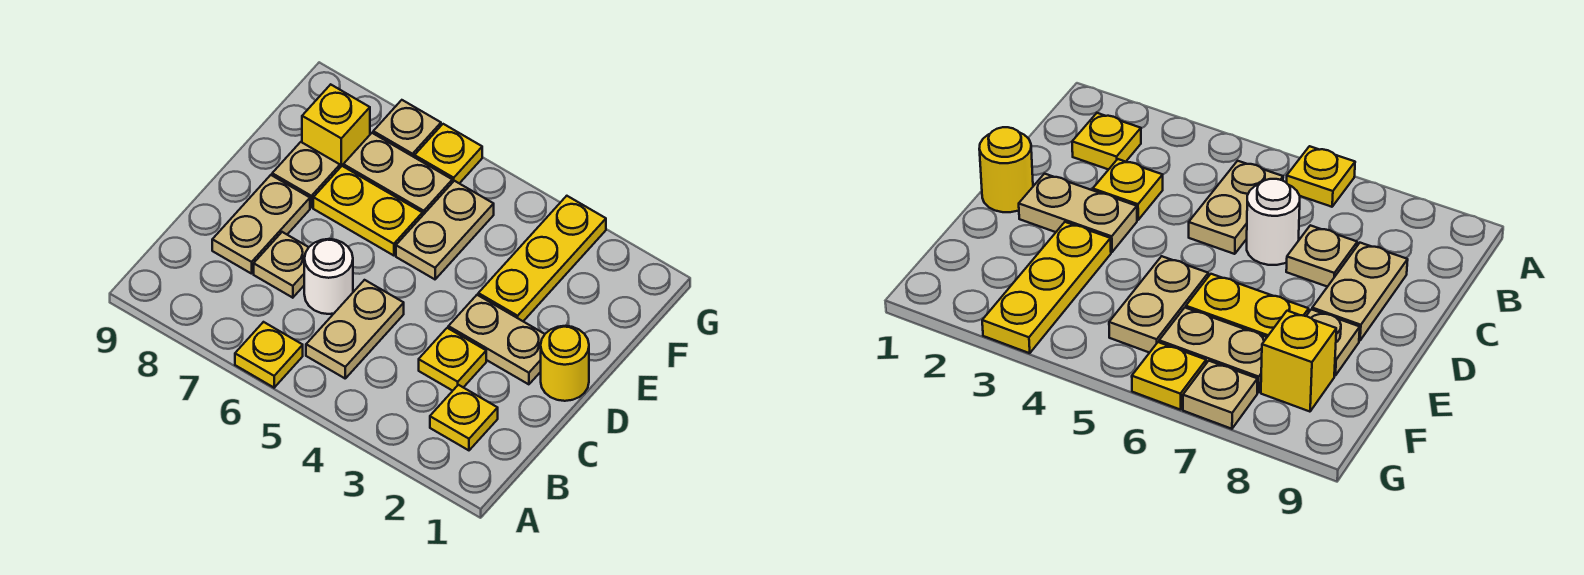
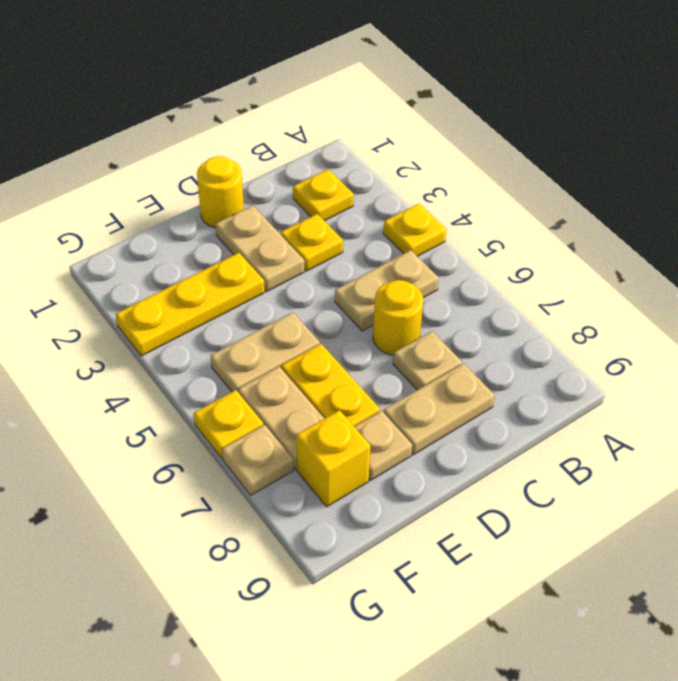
yellow 1x1 plate [235,322,303,388] -> yellow 1x1 plate moved to [383,204,446,256]
white 1x1 round brick [304,239,353,314] -> yellow 1x1 round brick [373,280,423,355]

